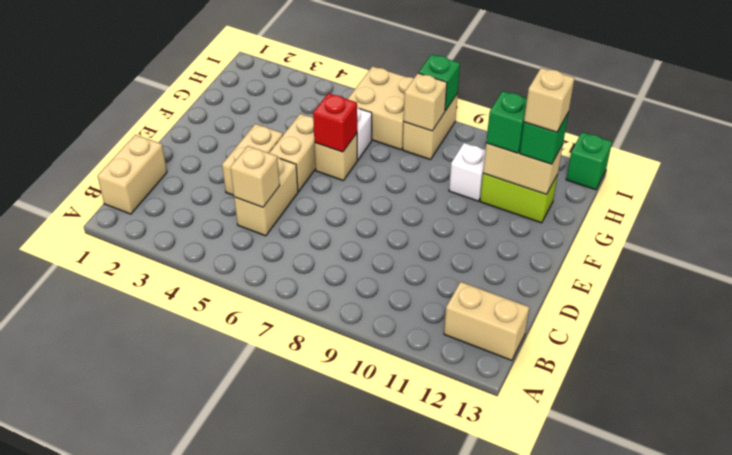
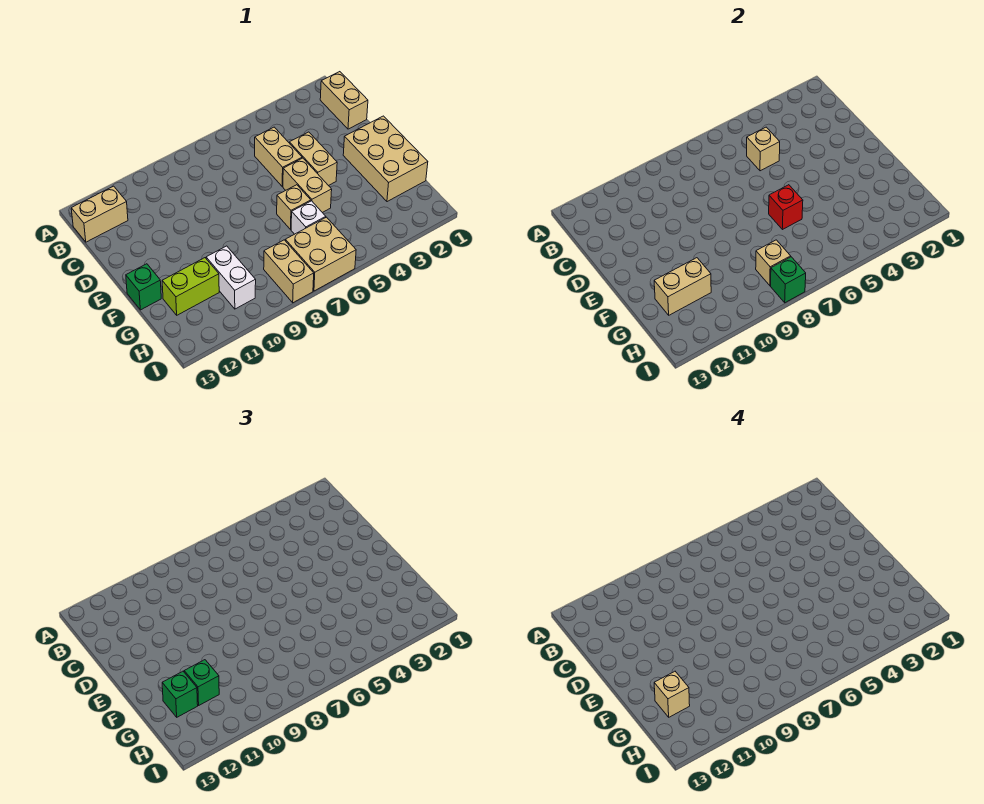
none -> tan 2x3 brick [343,116,428,202]
white 1x1 brick [449,143,485,201] -> white 1x2 brick [206,246,256,309]
green 1x1 brick [566,132,612,190] -> green 1x1 brick moved to [126,264,161,310]

